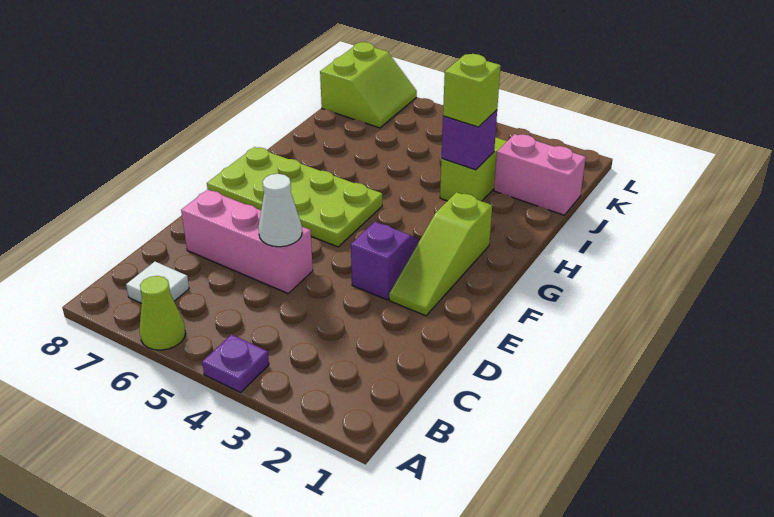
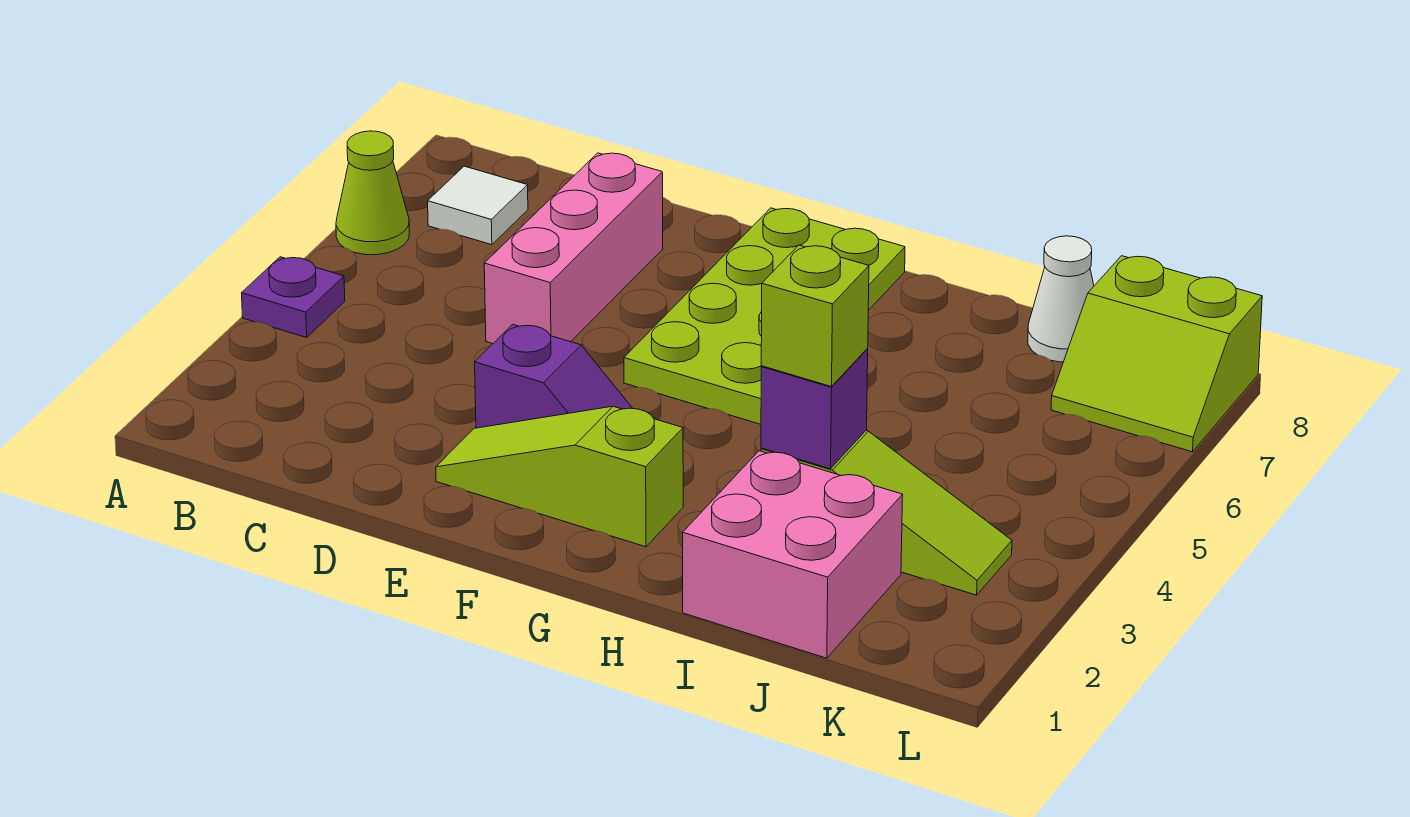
white 1x1 cone [258,174,302,247] -> white 1x1 cone moved to [1028,236,1094,362]
pink 1x2 brick [494,134,586,215] -> pink 2x2 brick [683,451,903,658]

